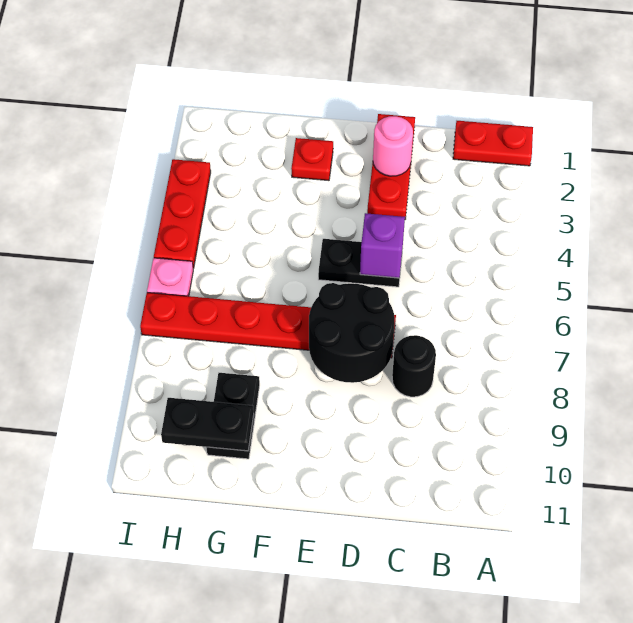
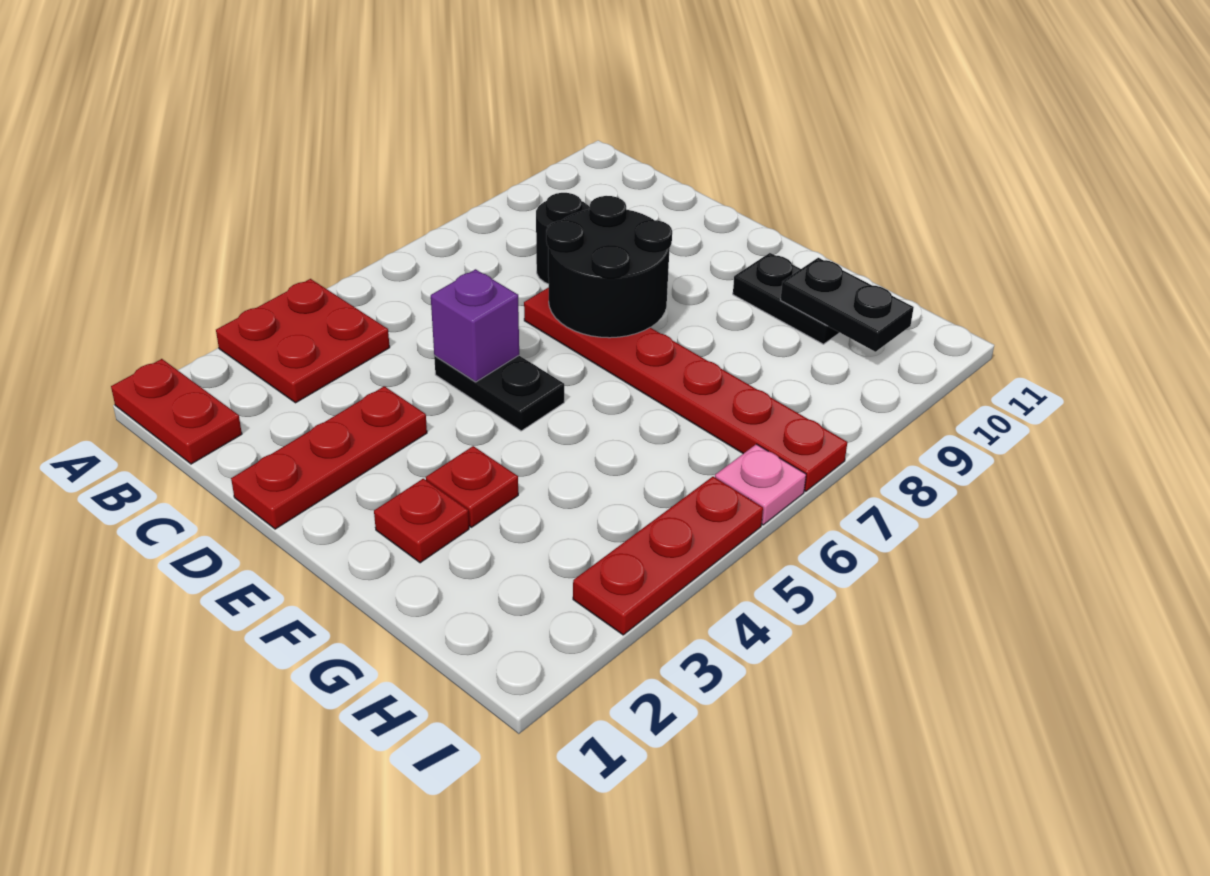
none -> red 2x2 plate [216,279,390,403]
pink 1x1 round brick [373,116,413,176] -> none
none -> red 1x1 plate [426,446,518,527]
black 1x2 plate [206,373,260,459] -> black 1x2 plate turned to [733,253,840,344]

